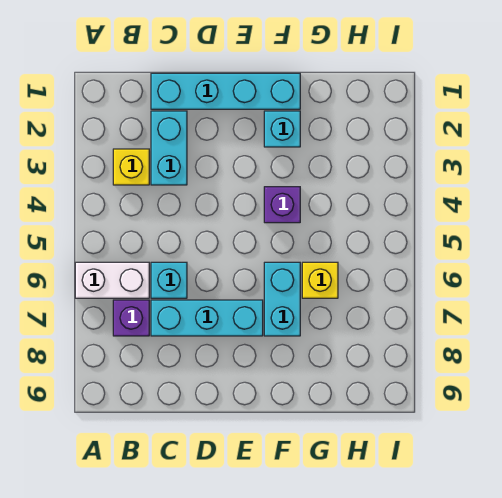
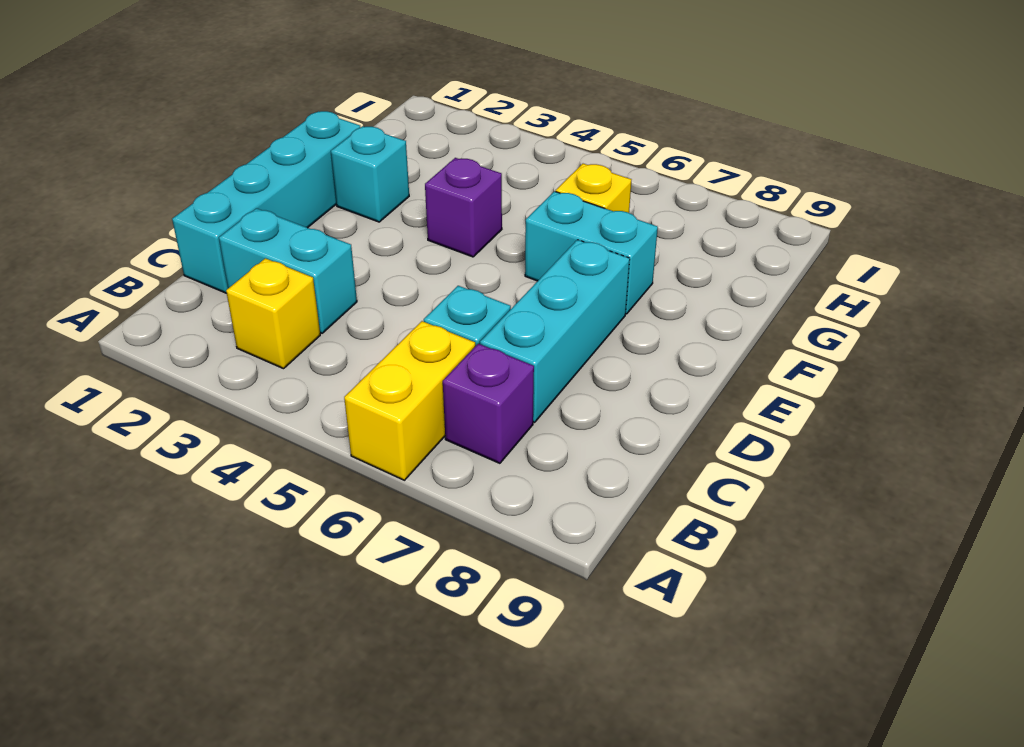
white 1x2 brick [75,262,149,298] -> yellow 1x2 brick [344,321,476,480]

